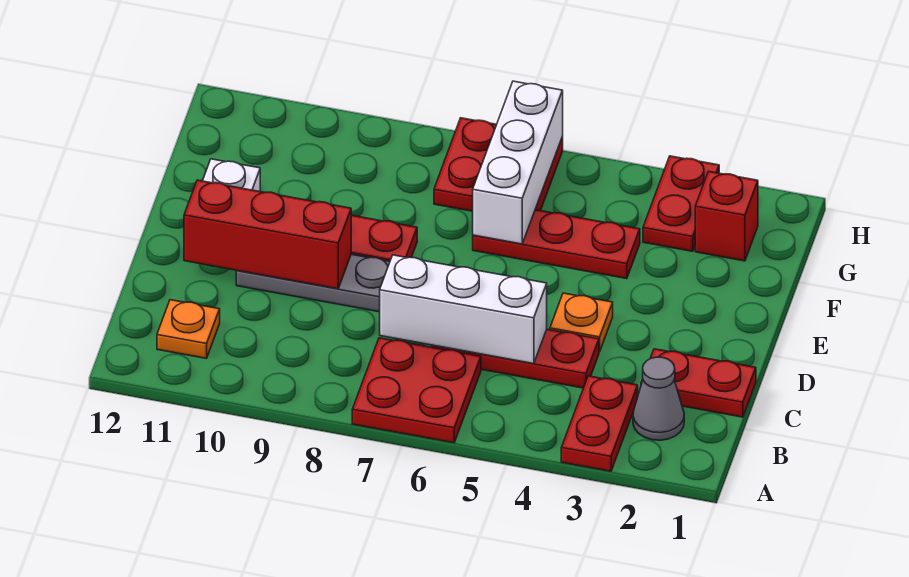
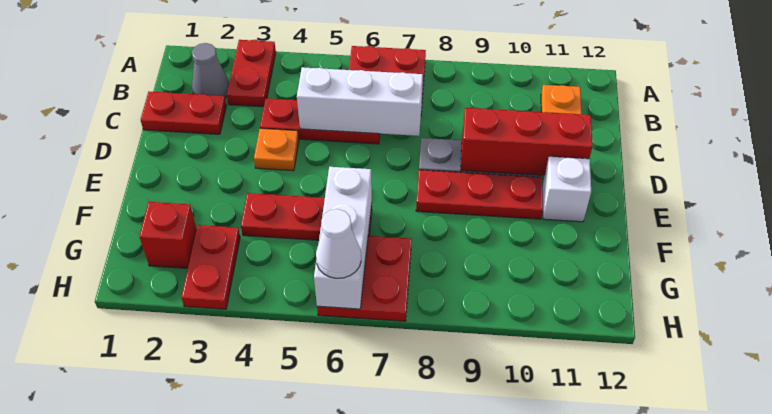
none -> white 1x1 cone [316,209,361,278]

